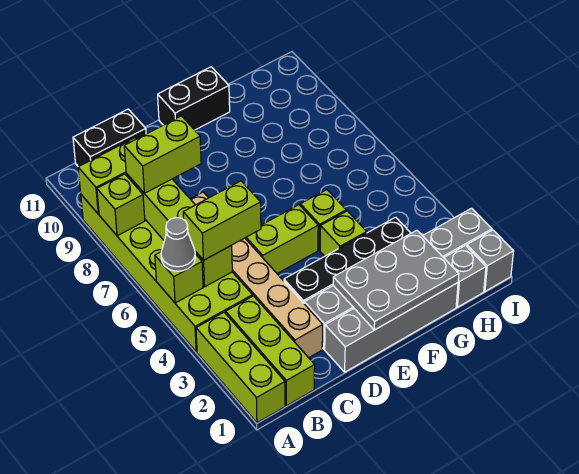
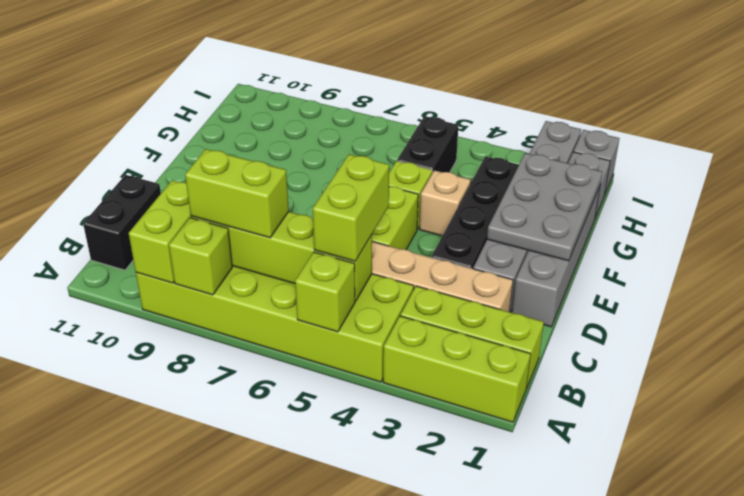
grey 1x1 cone [161,218,195,271] -> none
lime 1x2 brick [124,116,201,194] -> lime 1x2 brick turned to [185,149,289,238]
black 1x2 brick [158,67,230,130] -> black 1x2 brick moved to [397,117,458,173]
lime 1x1 brick [320,211,367,256] -> tan 1x1 brick [420,170,471,236]

